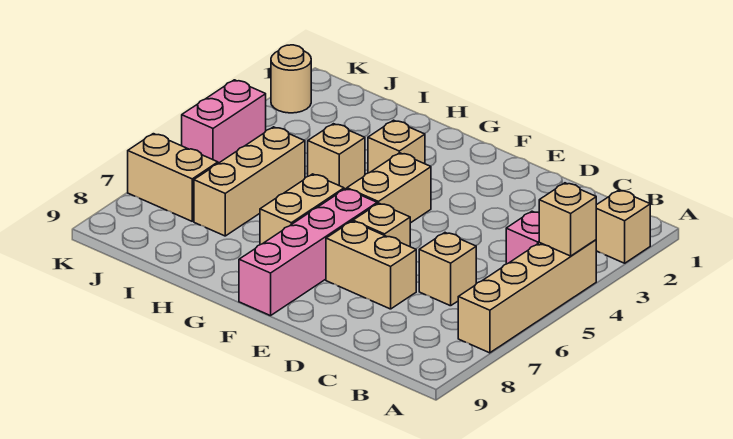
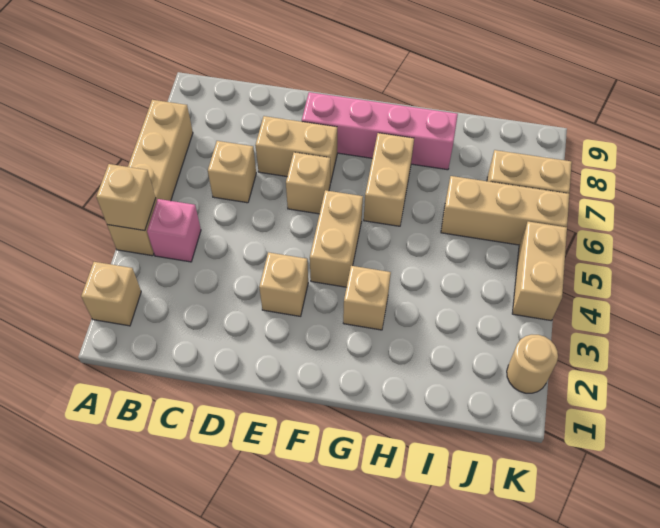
pink 1x4 brick [239,189,377,316] -> pink 1x4 brick turned to [302,92,458,170]
tan 1x1 brick [308,124,365,189] -> tan 1x1 brick moved to [259,252,308,316]
tan 1x3 brick [194,127,305,236] -> tan 1x3 brick turned to [441,176,569,245]
pink 1x2 brick [182,80,266,163] -> tan 1x2 brick [512,222,567,321]

